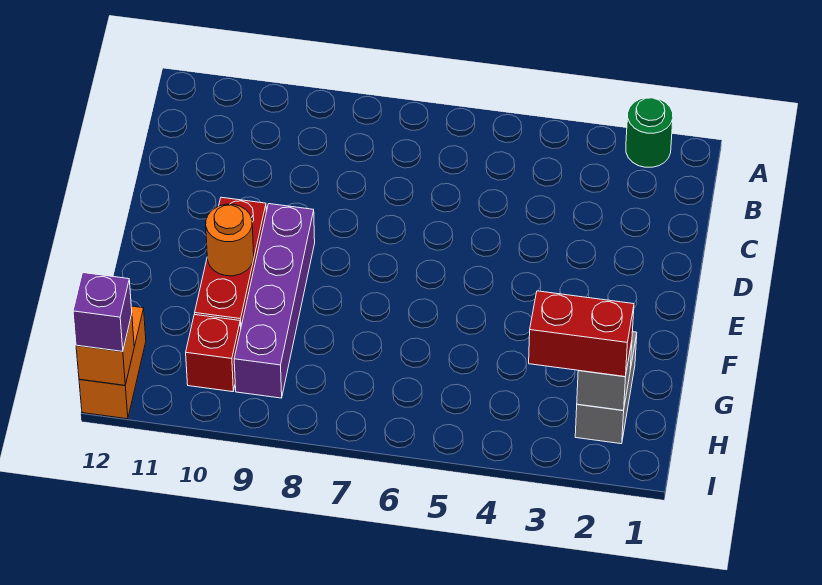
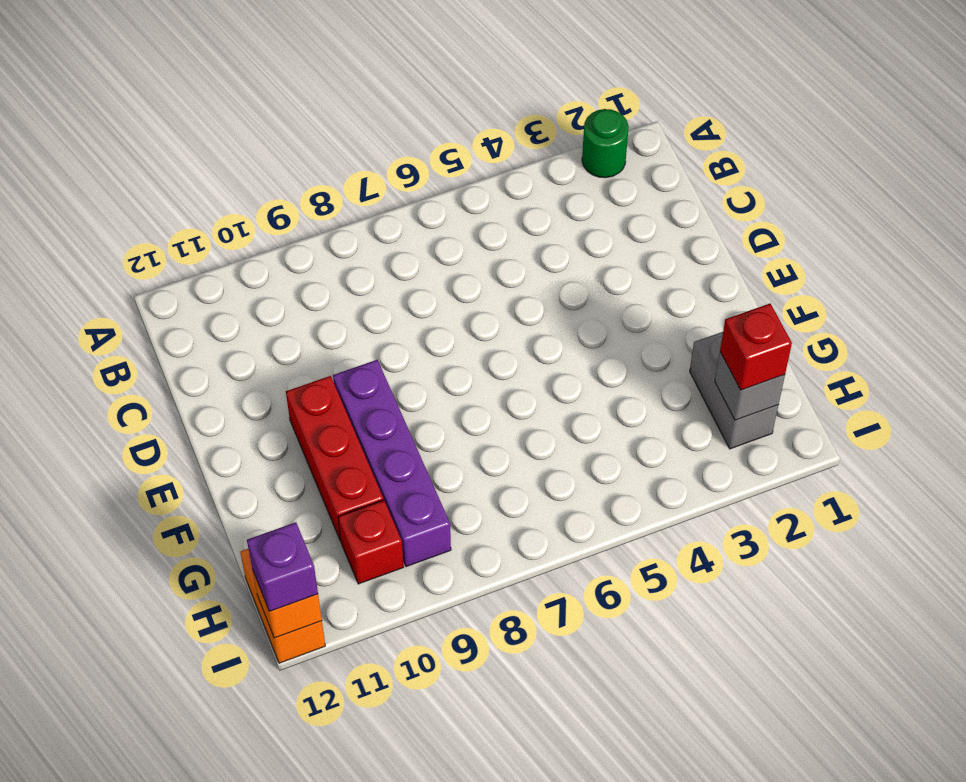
orange 1x1 round brick [206,204,254,276] -> none
red 1x2 brick [529,291,634,377] -> red 1x1 brick [720,304,792,390]

